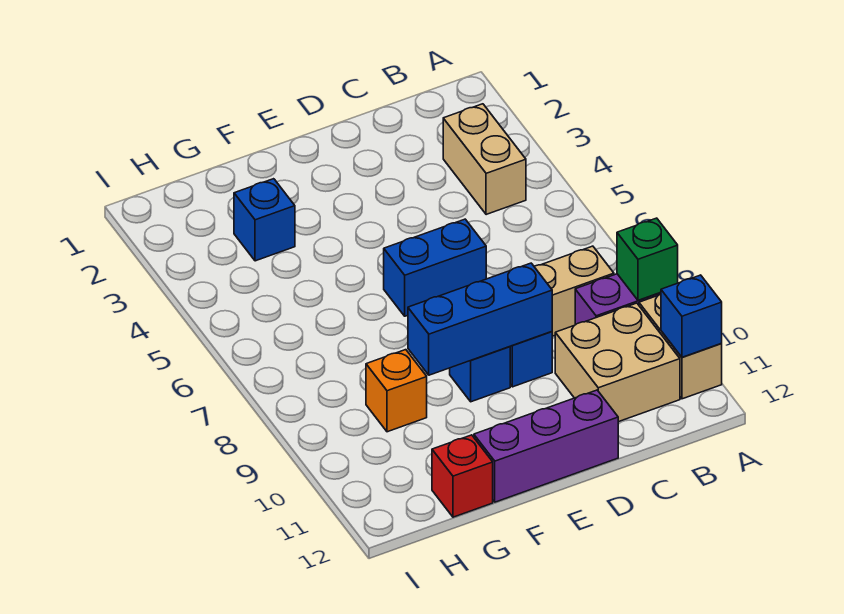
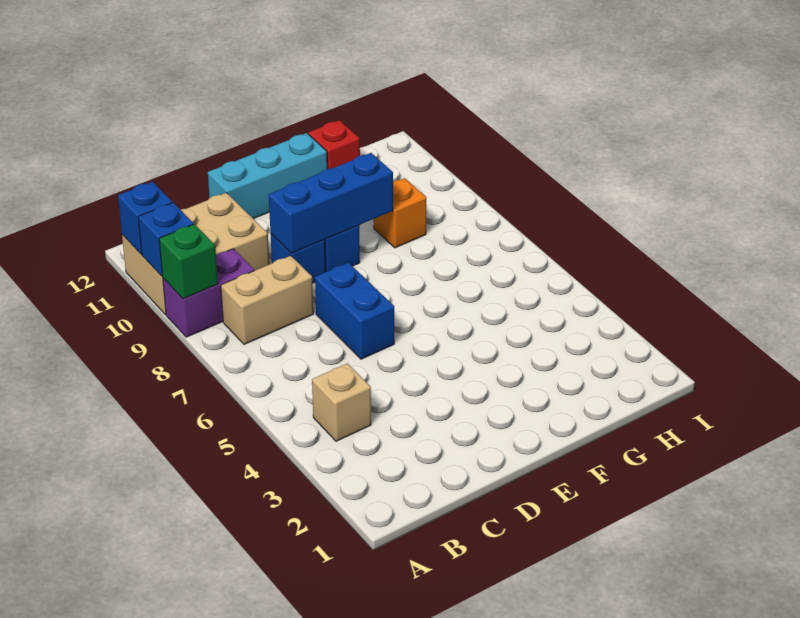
tan 1x2 brick [443,104,526,215] -> tan 1x1 brick [312,363,371,441]
blue 1x2 brick [384,219,486,316] -> blue 1x2 brick turned to [315,263,394,359]
purple 1x3 brick [474,390,618,502] -> cyan 1x3 brick [208,133,327,219]
blue 1x1 brick [234,179,295,261] -> blue 1x1 brick moved to [138,203,194,276]

